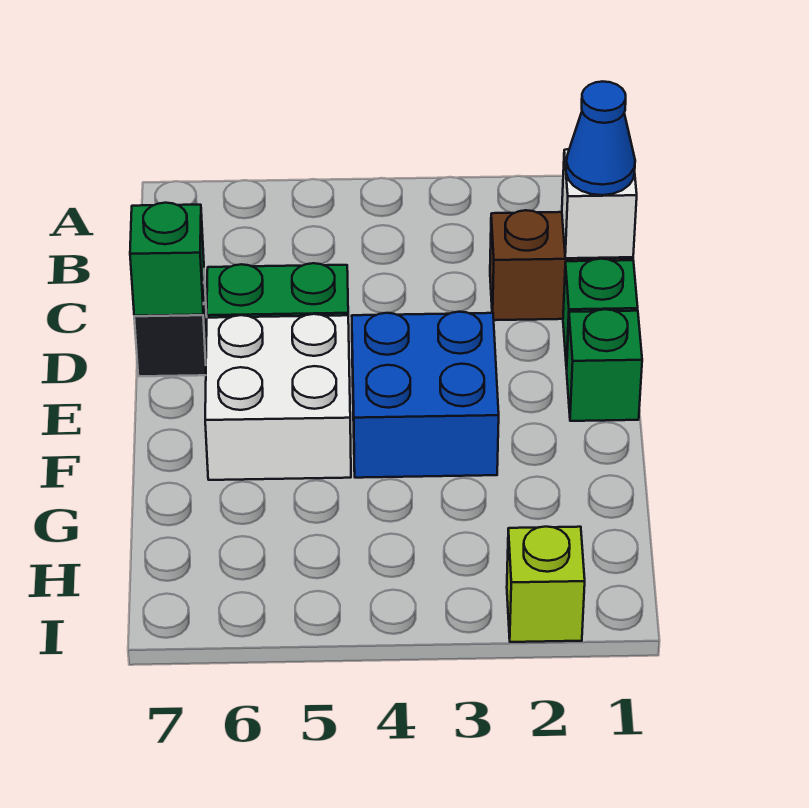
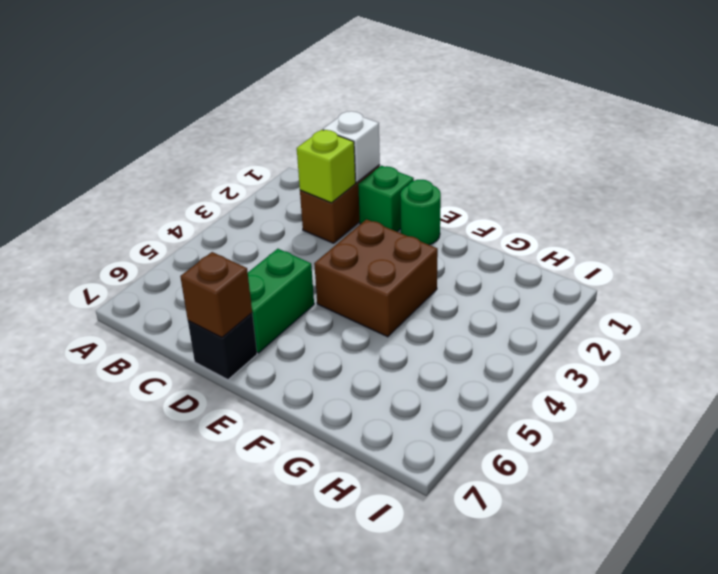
blue 1x1 cone [566,81,635,195] -> none
green 1x1 brick [130,203,204,316] -> brown 1x1 brick [180,252,252,337]
green 1x1 brick [567,309,642,421] -> green 1x1 round brick [400,180,441,245]
blue 2x2 brick [352,312,499,478] -> brown 2x2 brick [314,219,438,337]
white 2x2 brick [205,314,351,480] -> none
lime 1x1 brick [507,527,585,642] -> lime 1x1 brick moved to [297,130,356,203]

